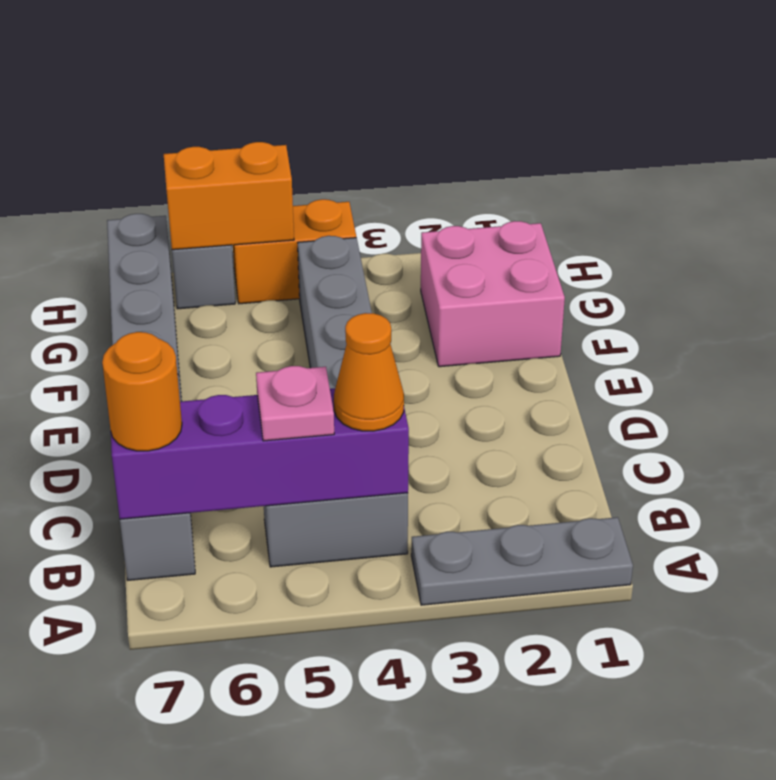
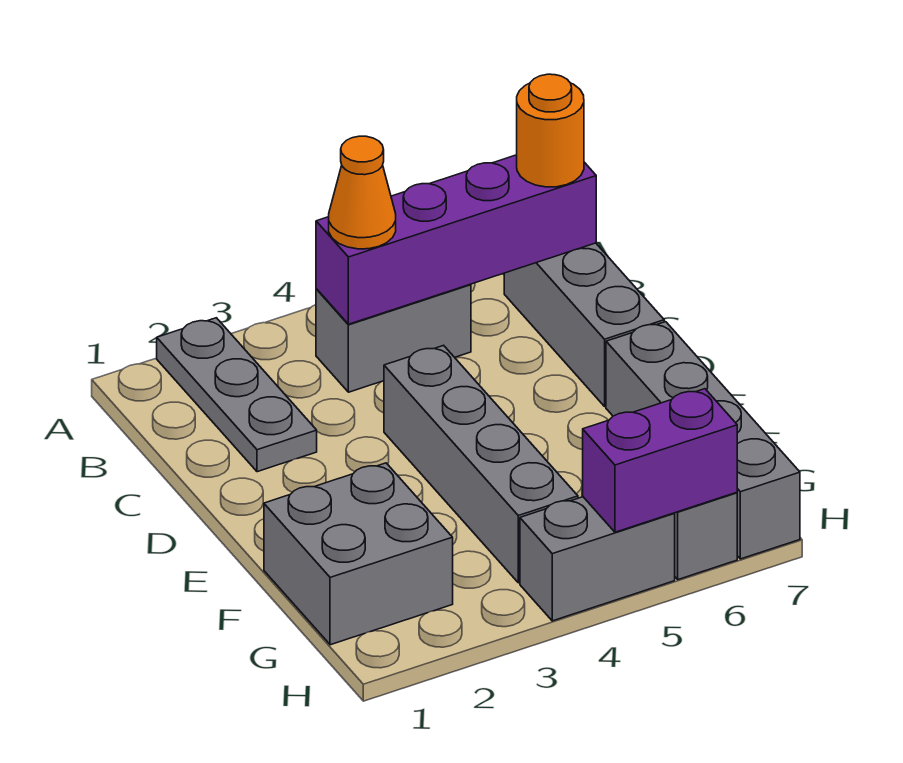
grey 1x3 plate [411,517,633,605] -> grey 1x3 plate turned to [157,318,317,472]
pink 1x1 plate [256,366,334,441] -> none
pink 2x2 brick [421,221,565,367] -> grey 2x2 brick [264,463,453,645]
orange 1x2 brick [233,199,356,304] -> grey 1x2 brick [520,497,675,621]
orange 1x2 brick [164,142,294,250] -> purple 1x2 brick [583,389,737,532]

